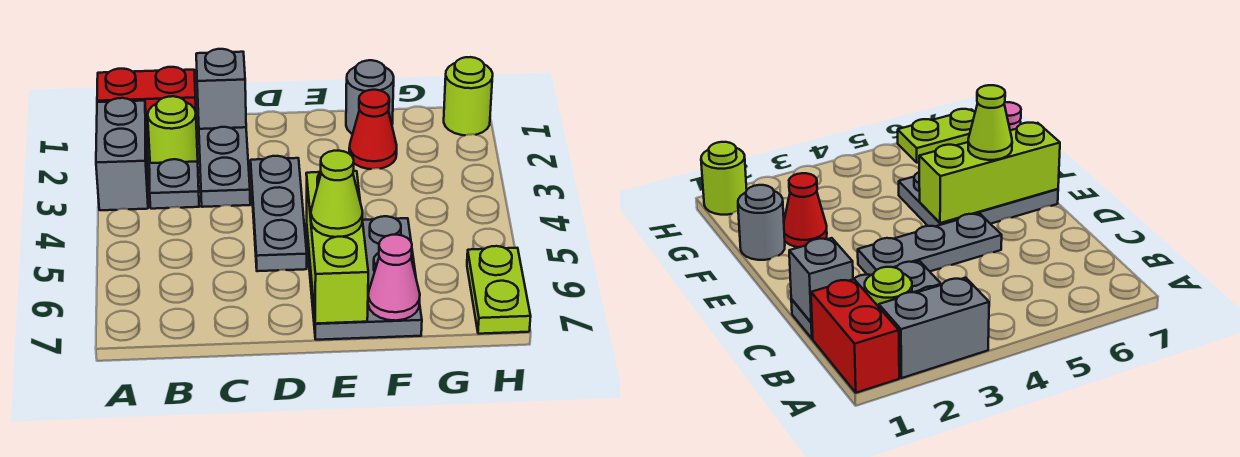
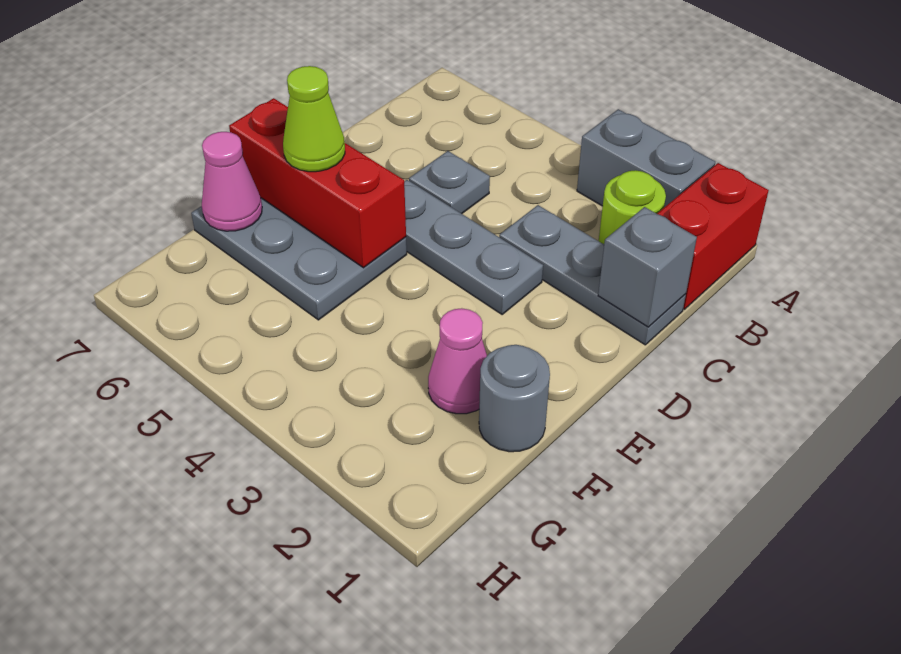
grey 1x1 plate [149,159,199,209] -> grey 1x1 plate moved to [409,151,490,214]
lime 1x3 brick [306,171,368,324] -> red 1x3 brick [229,98,406,268]
red 1x1 cone [349,90,397,169] -> pink 1x1 cone [428,308,487,414]
lime 1x1 round brick [444,57,493,135] -> none
lime 1x2 plate [467,246,531,334] -> none

